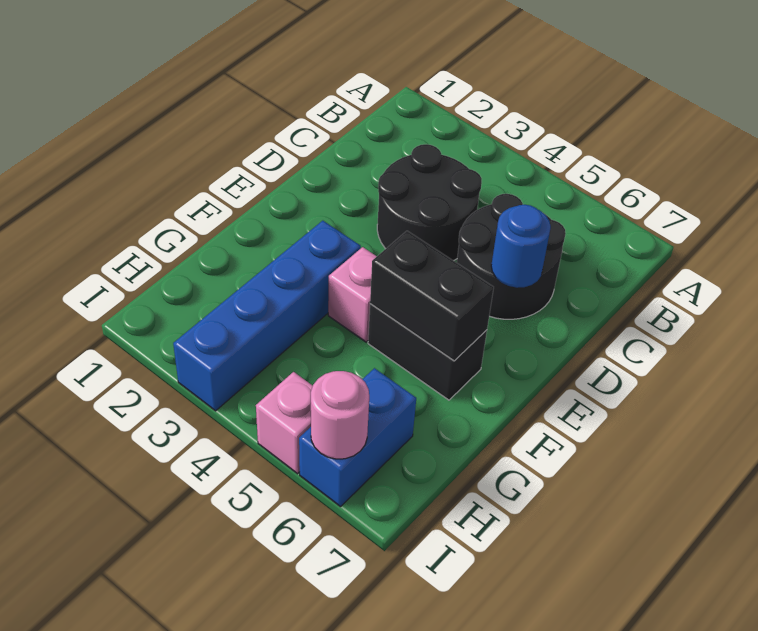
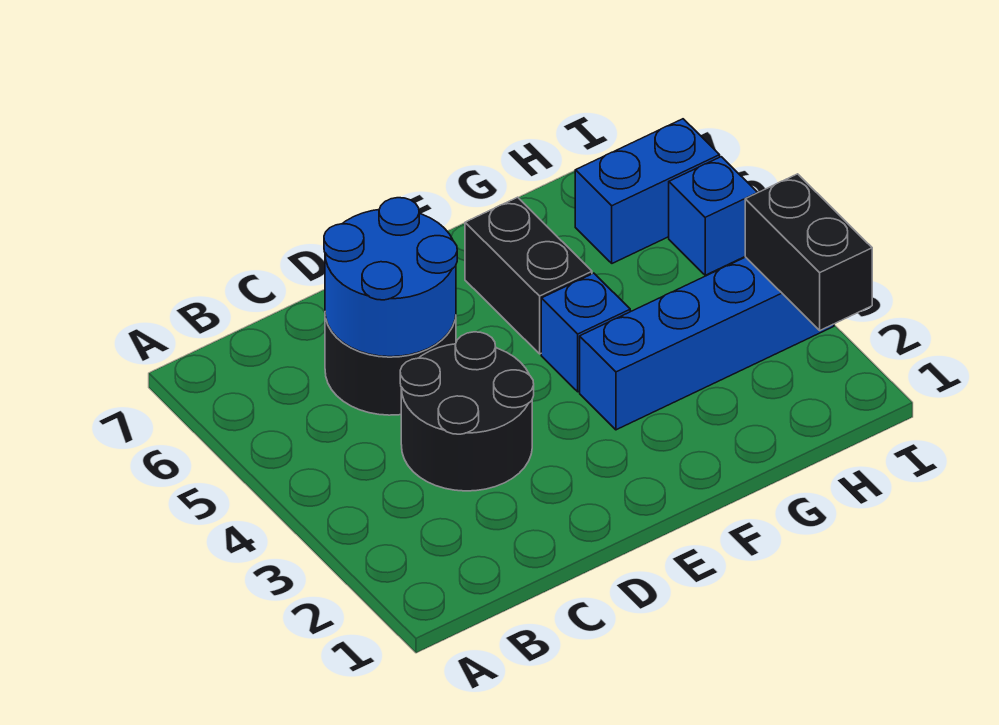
blue 1x1 round brick [491,205,551,288] -> blue 2x2 round brick [324,198,457,357]
pink 1x1 brick [328,247,377,342] -> blue 1x1 brick [541,273,630,392]
black 1x2 brick [370,231,494,361] -> black 1x2 brick moved to [745,174,872,330]
pink 1x1 brick [256,372,313,474] -> blue 1x1 brick [669,157,758,275]
pink 1x1 round brick [311,371,369,459] -> none

